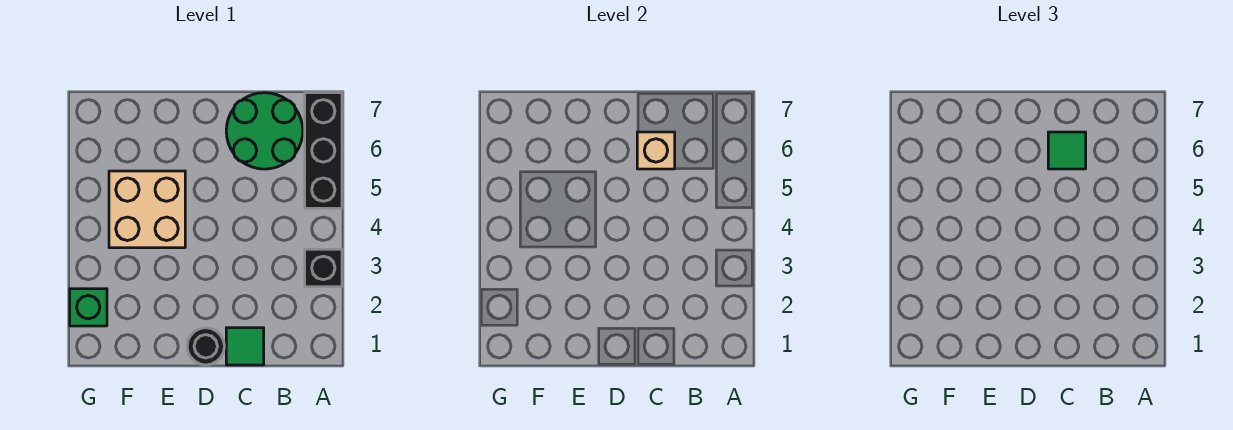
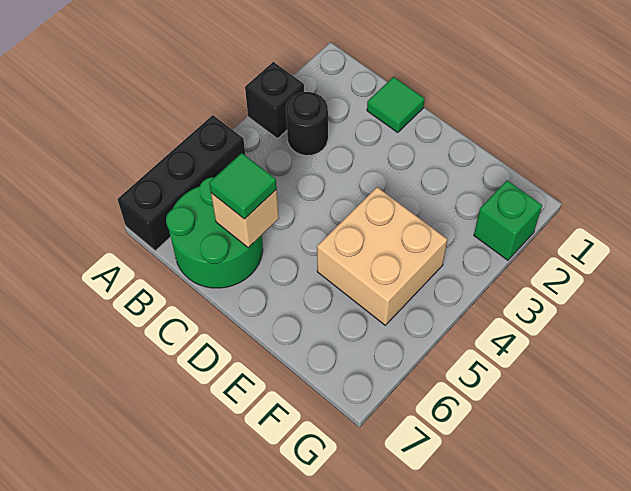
black 1x1 round brick [187,328,224,365] -> black 1x1 round brick moved to [286,92,328,156]

